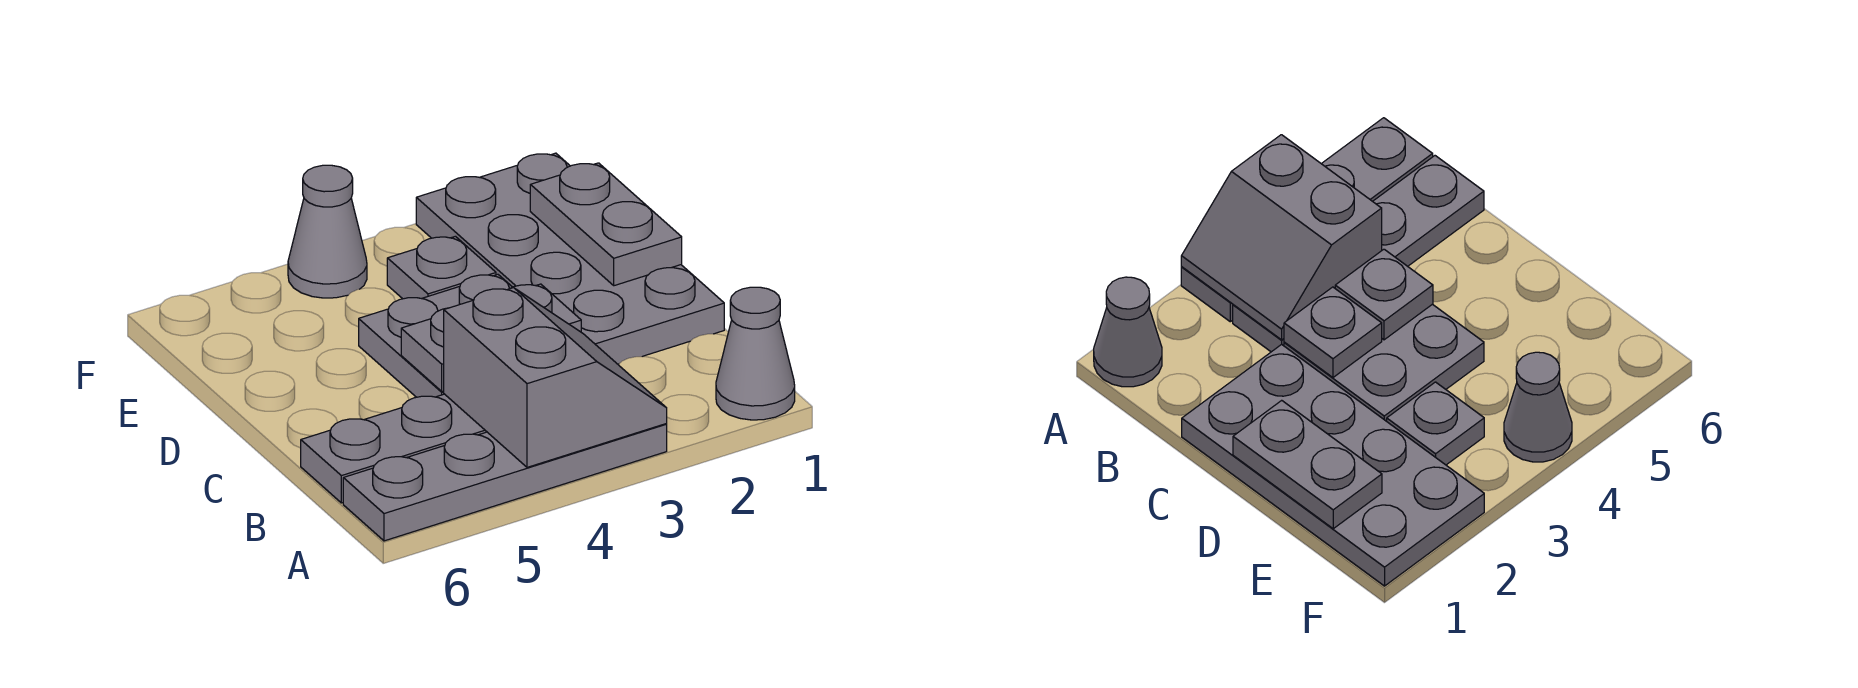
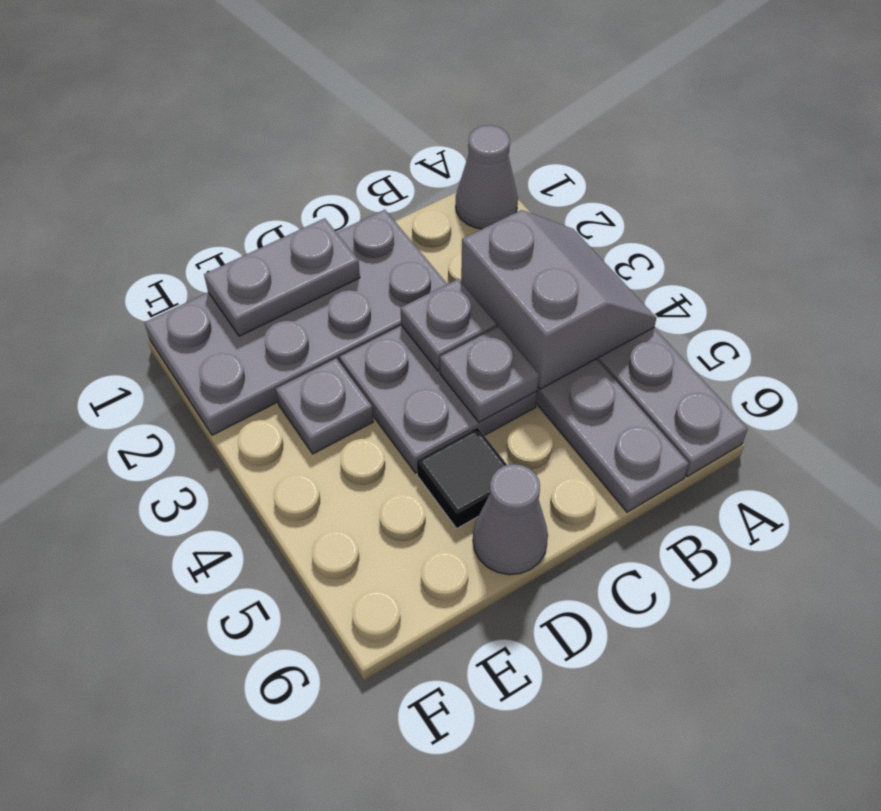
grey 2x2 slope [444,288,667,467] -> grey 2x2 slope turned to [461,210,656,389]
none -> black 1x1 tile [417,428,507,528]
grey 1x1 cone [288,165,367,298] -> grey 1x1 cone moved to [473,464,548,575]

